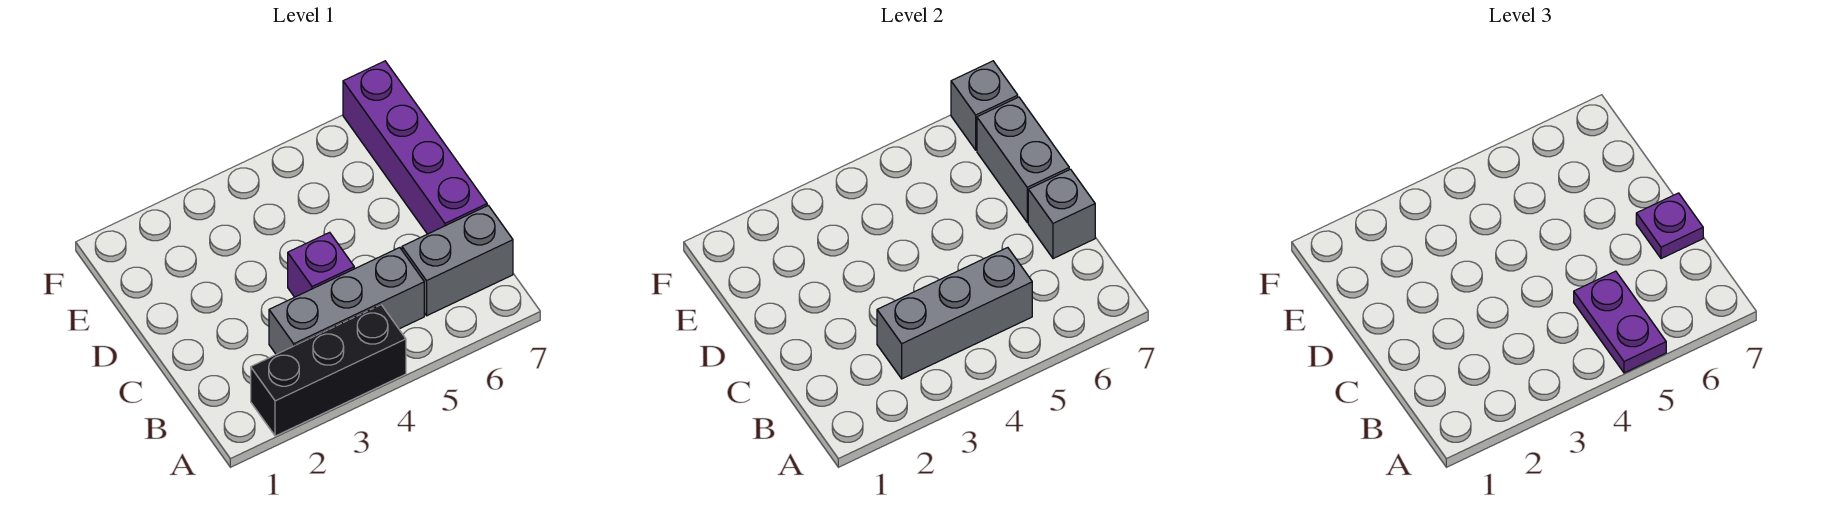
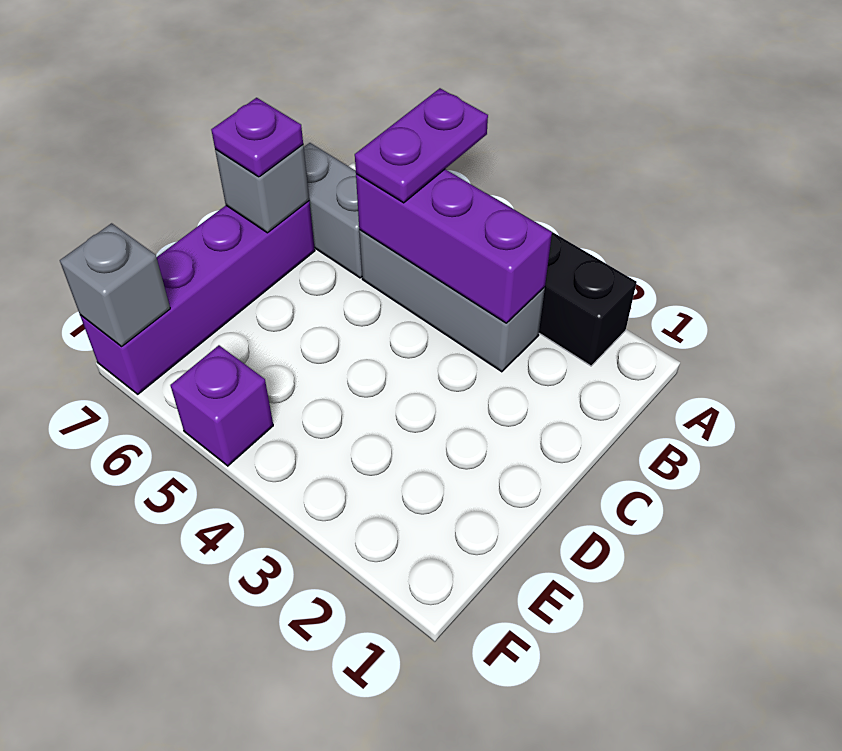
grey 1x3 brick [877,248,1032,379] -> purple 1x3 brick [356,169,552,323]
purple 1x1 brick [288,232,354,297] -> purple 1x1 brick moved to [171,345,273,466]
grey 1x2 brick [977,97,1069,222] -> none

